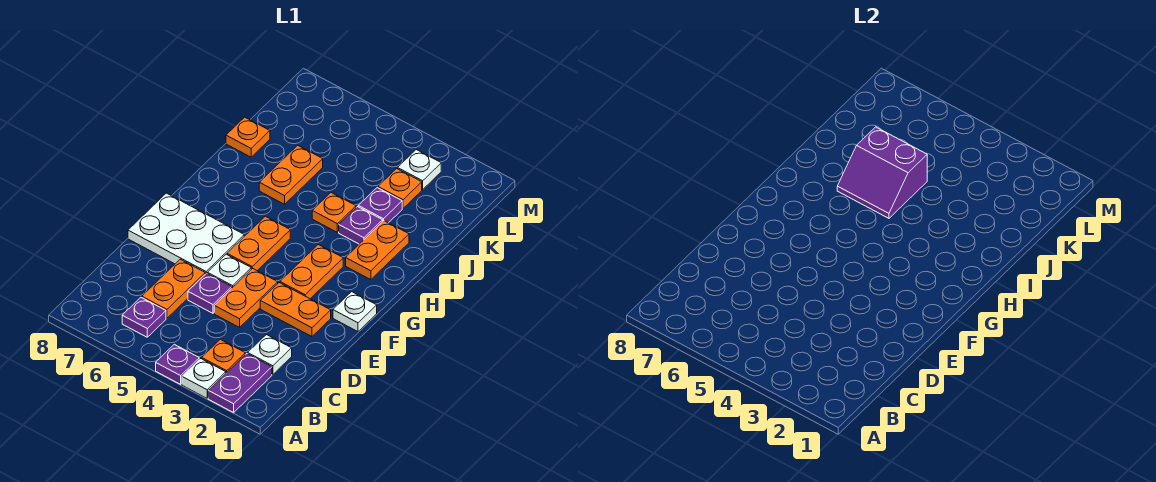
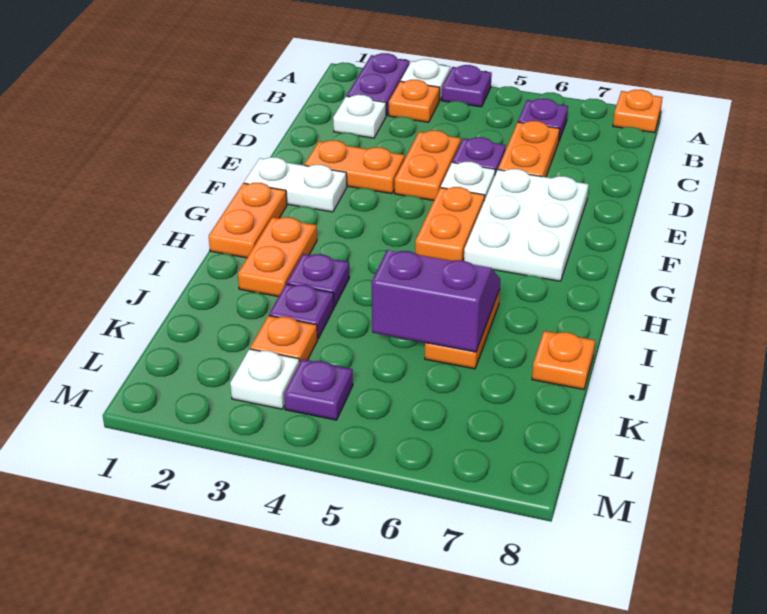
white 2x3 plate [128,193,244,274] -> white 2x3 plate turned to [464,169,589,281]
white 1x1 plate [333,292,377,332] -> white 1x2 plate [244,157,347,212]
orange 1x2 plate [280,245,343,299] -> orange 1x2 plate moved to [209,183,287,258]
orange 1x1 plate [312,193,356,232] -> orange 1x1 plate moved to [613,90,663,133]
none -> purple 1x1 plate [284,359,353,420]

